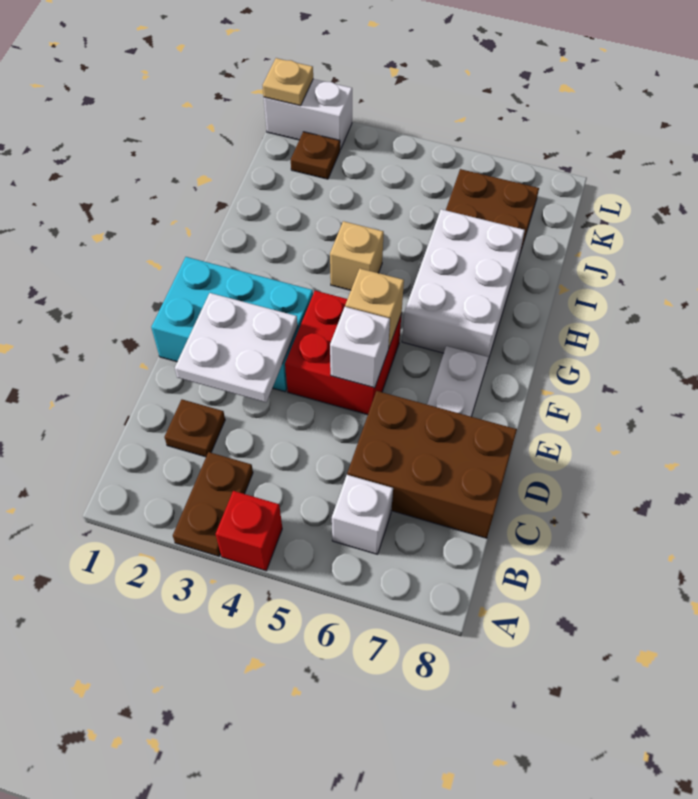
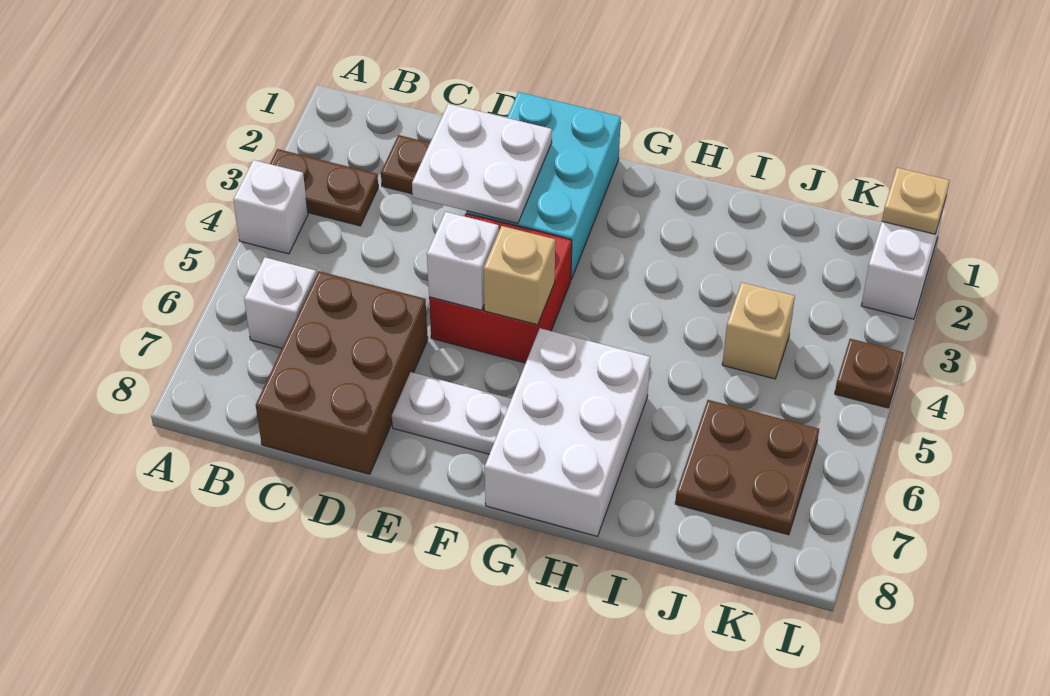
red 1x1 brick [216,491,282,571] -> white 1x1 brick [233,160,308,254]
white 2x3 brick [402,209,525,360] -> white 2x3 brick turned to [485,328,650,536]
tan 1x1 brick [330,221,384,290] -> tan 1x1 brick moved to [722,282,795,379]
brown 1x1 plate [291,132,340,179] -> brown 1x1 plate moved to [835,339,904,408]

